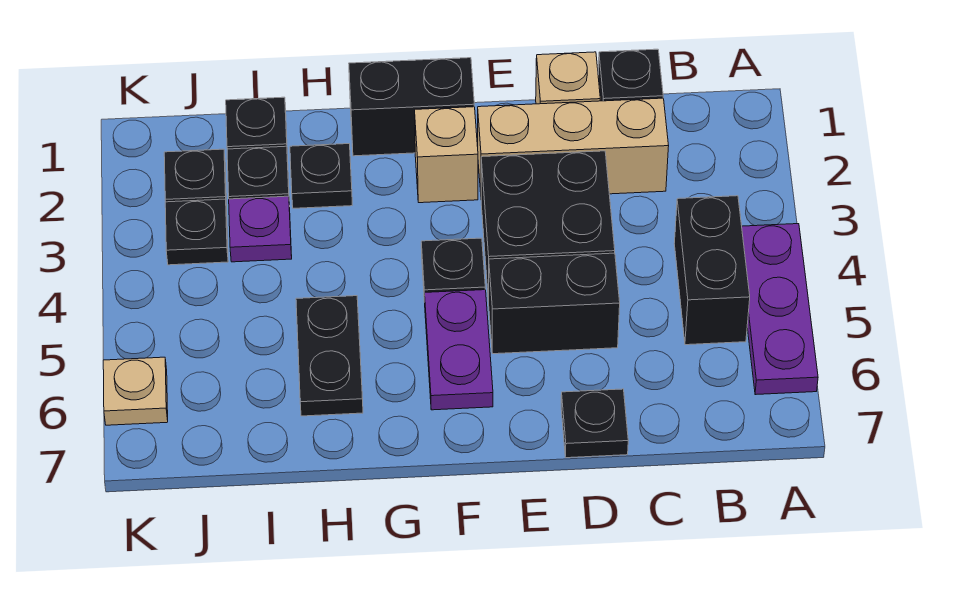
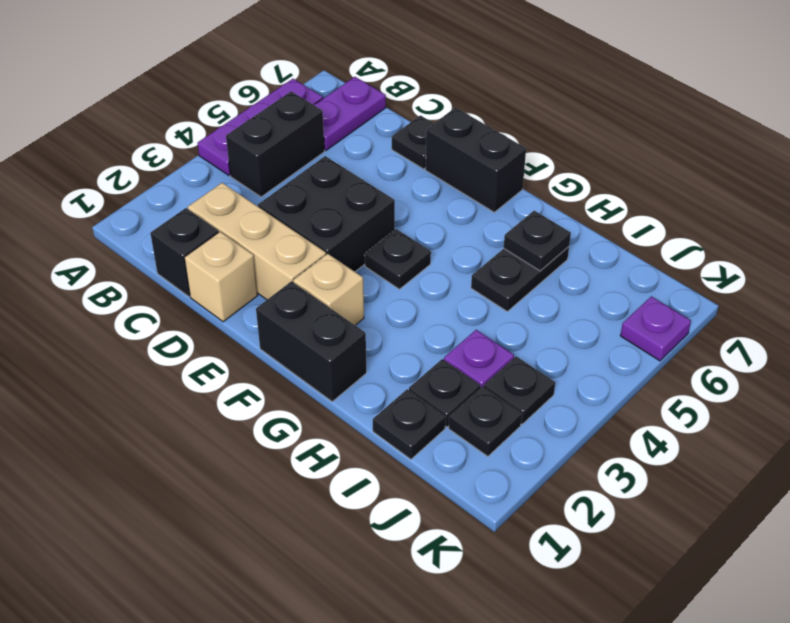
black 1x2 brick [489,253,620,354] -> black 1x2 brick moved to [425,108,526,212]
purple 1x2 plate [425,290,493,410] -> purple 1x2 plate moved to [314,77,386,150]
black 1x1 plate [290,144,352,208] -> black 1x1 plate moved to [504,211,571,271]
tan 1x1 plate [103,357,168,425] -> purple 1x1 plate [620,296,691,361]

